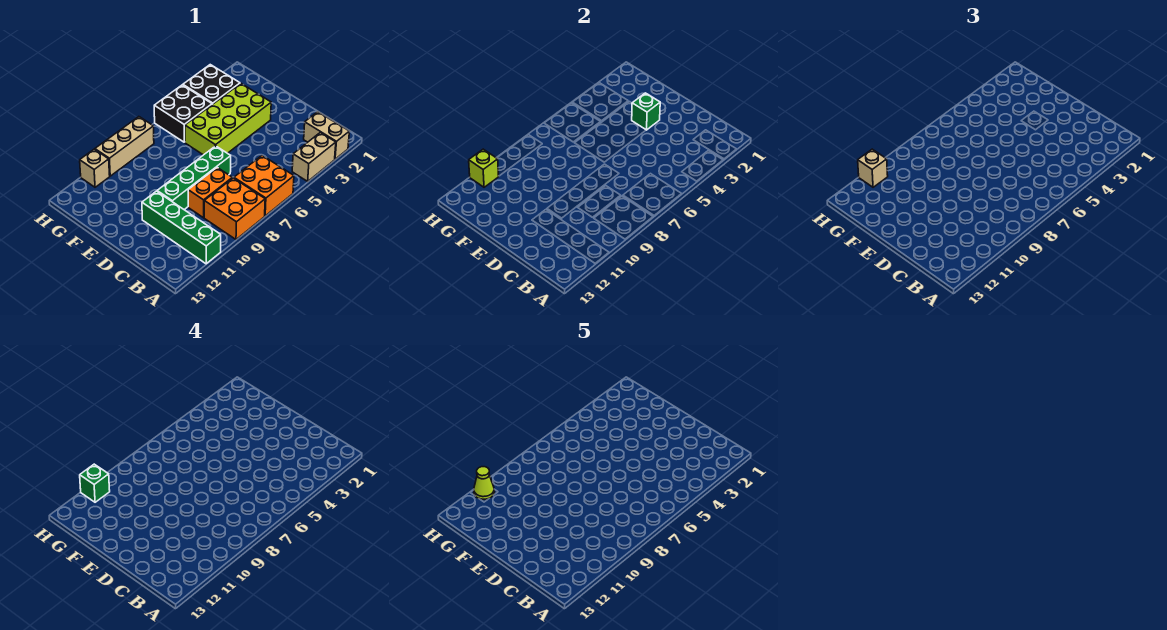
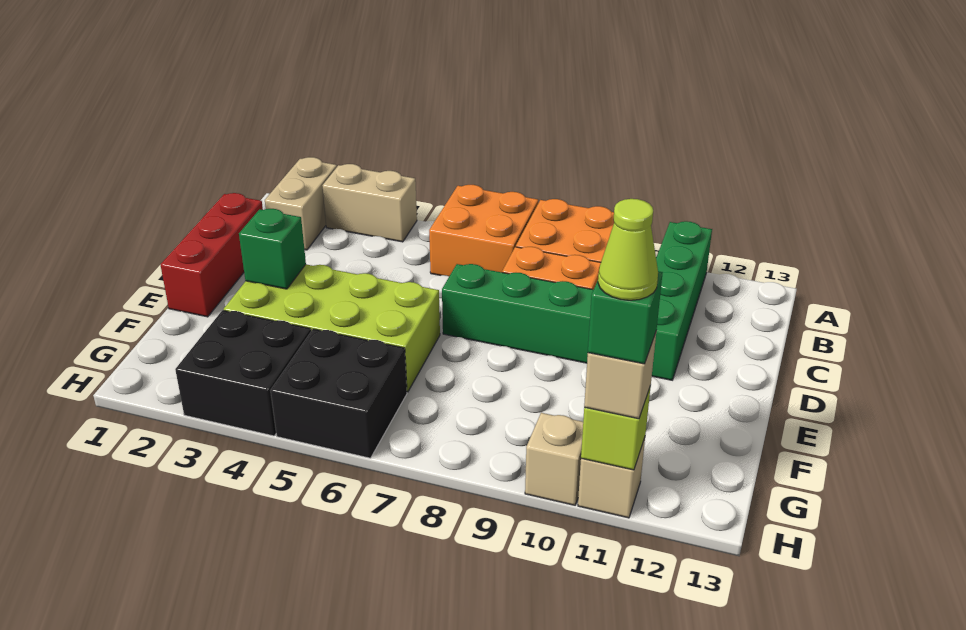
none -> red 1x3 brick [160,193,263,317]
tan 1x3 brick [95,117,154,176] -> tan 1x1 brick [525,413,583,505]

